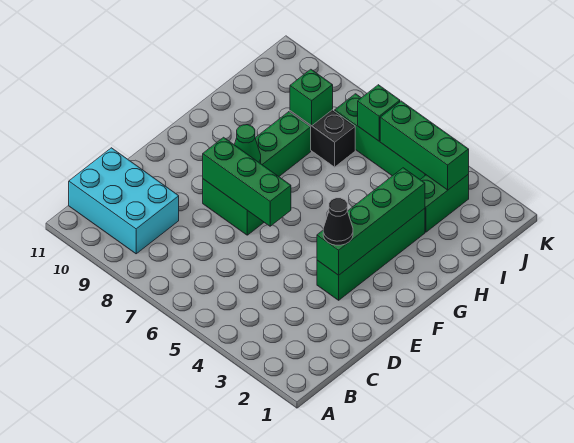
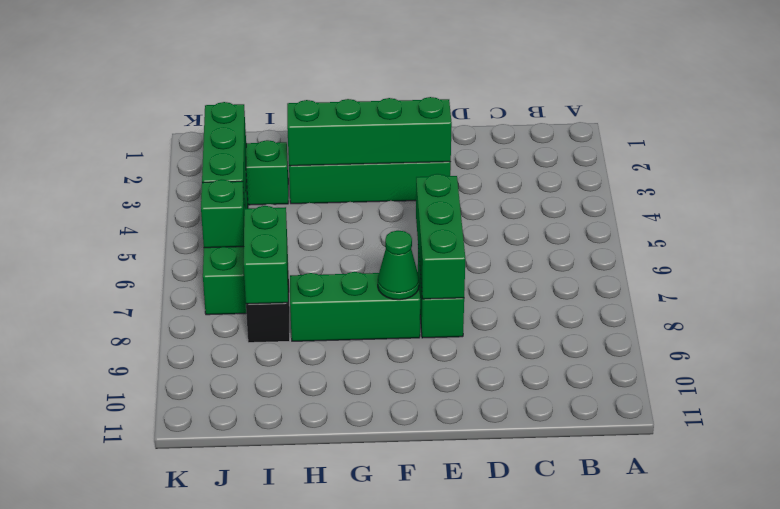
cyan 2x3 brick [69,148,179,254] -> none
black 1x1 cone [323,198,353,245] -> none
green 1x1 brick [290,69,333,126] -> green 1x2 brick [244,206,288,304]

